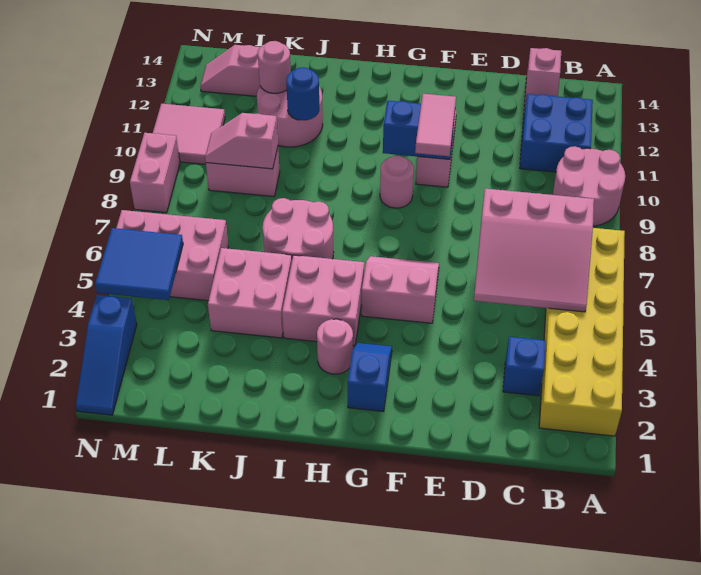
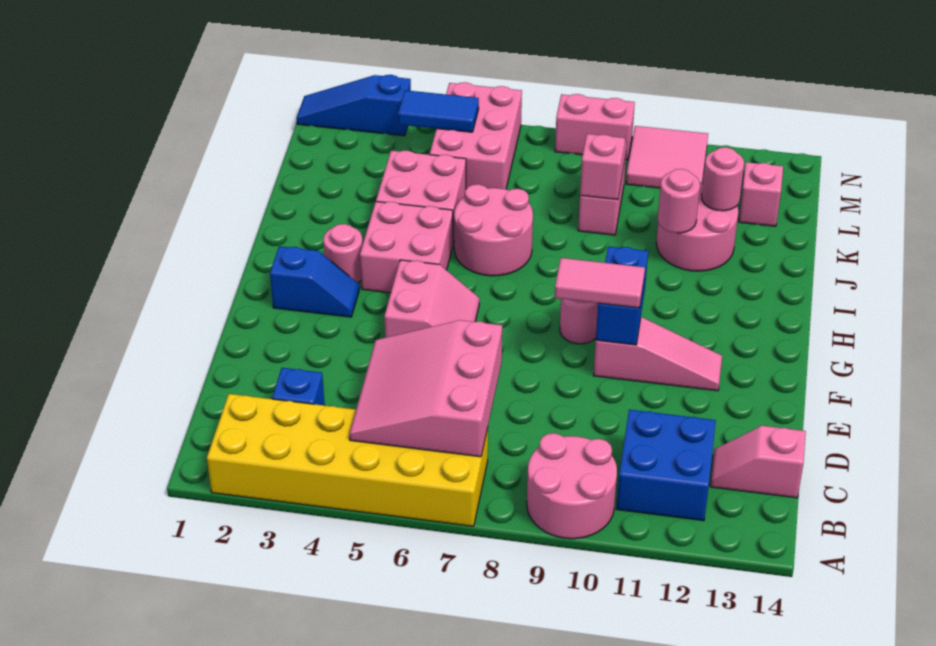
blue 1x1 round brick [286,67,320,120] -> pink 1x1 round brick [658,169,700,233]
blue 2x2 tile [95,228,183,300] -> blue 1x2 tile [398,90,479,132]

